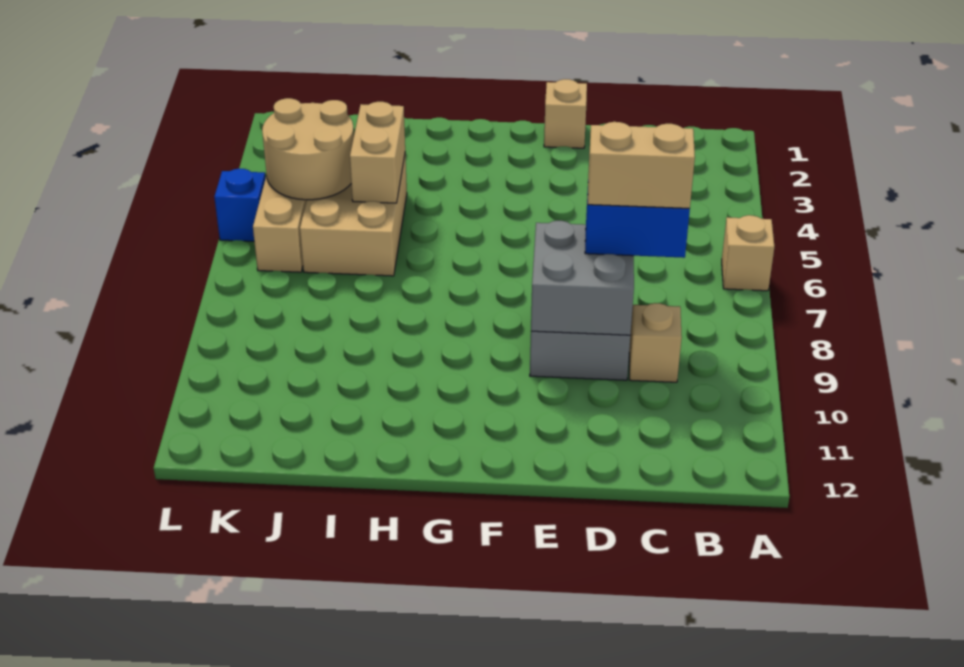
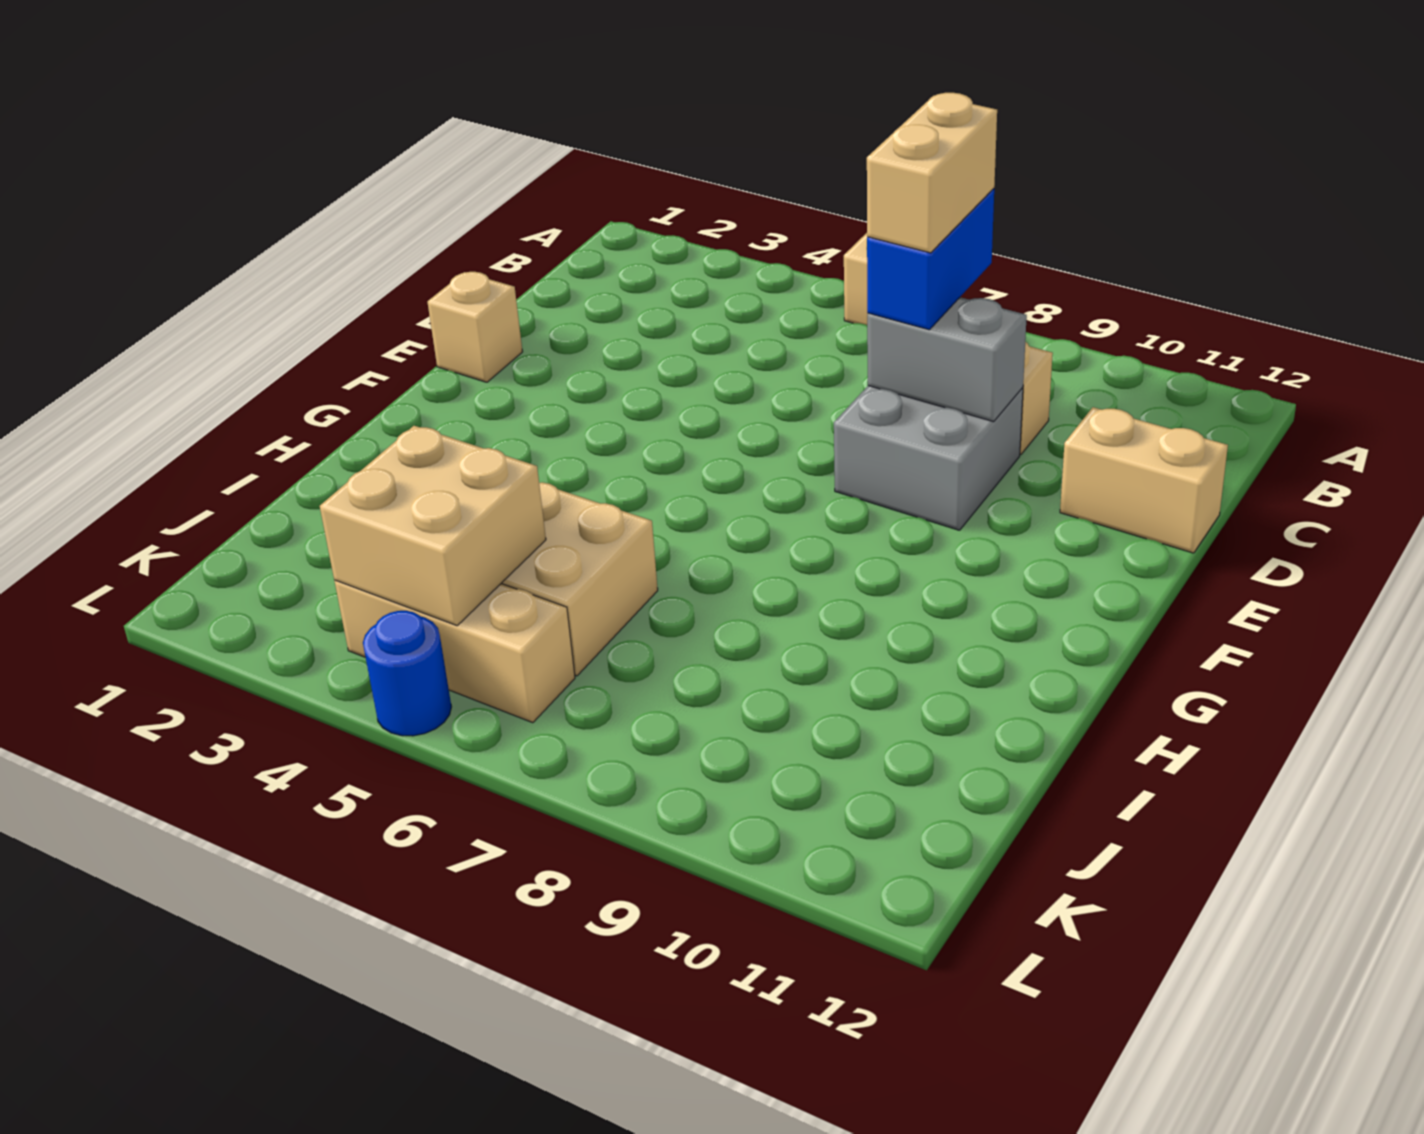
grey 2x2 brick [531,221,634,335] -> grey 1x2 brick [867,297,1027,422]
tan 1x2 brick [350,102,405,203] -> tan 1x2 brick moved to [1060,407,1228,553]
tan 2x2 round brick [262,98,354,200] -> tan 2x2 brick [320,426,546,626]
blue 1x1 brick [214,169,266,241] -> blue 1x1 round brick [363,611,451,736]

